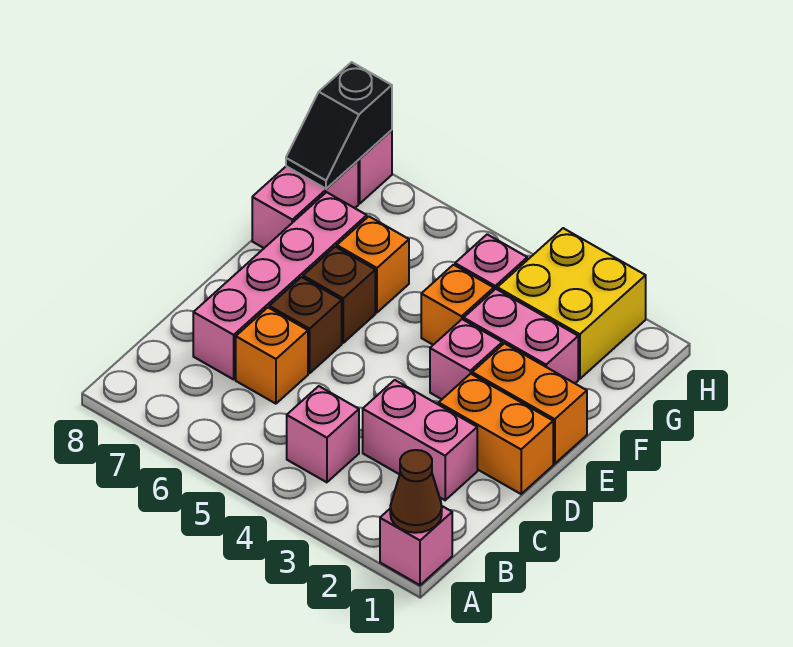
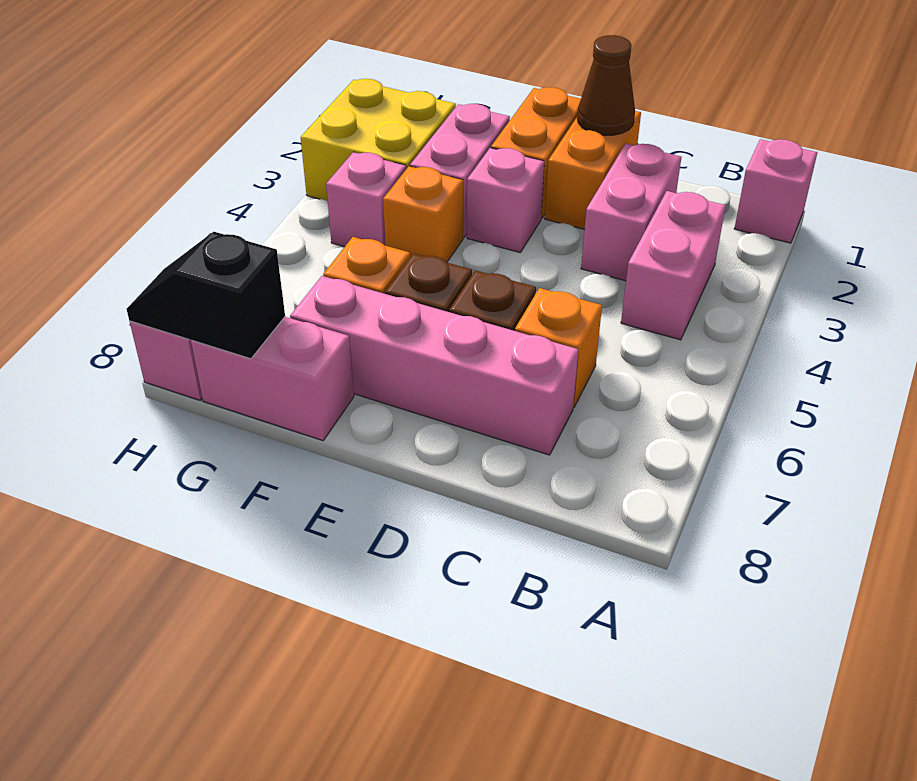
brown 1x1 cone [390,450,442,533] -> brown 1x1 cone moved to [577,35,635,135]
pink 1x1 brick [287,386,359,482] -> pink 1x2 brick [621,191,726,340]
black 1x2 slope [286,62,392,189] -> black 1x2 slope turned to [127,232,285,359]

